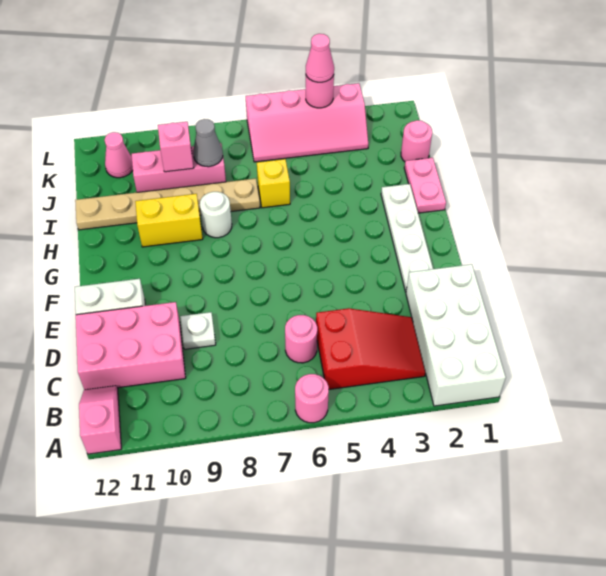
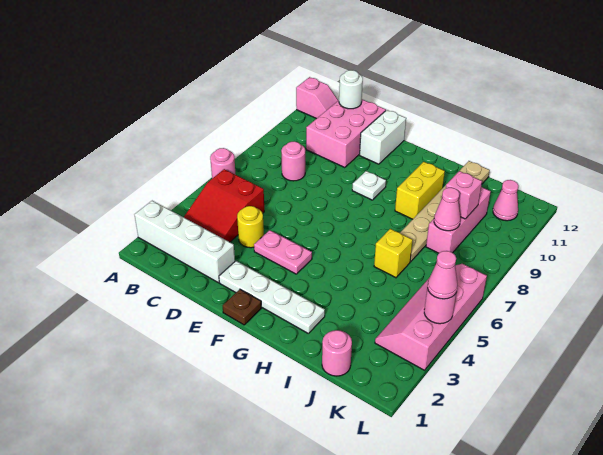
white 2x4 brick [406,264,506,406] -> white 1x4 brick [134,201,235,283]
pink 1x1 round brick [285,315,317,363] -> pink 1x1 round brick moved to [281,142,305,181]
none -> yellow 1x1 round brick [237,206,264,248]
white 1x1 plate [180,312,216,349] -> white 1x1 plate moved to [352,171,386,200]
none -> brown 1x1 plate [223,289,261,325]
pink 1x2 plate [404,158,446,213] -> pink 1x2 plate moved to [254,230,312,274]
white 1x1 round brick [200,192,232,238] -> white 1x1 round brick moved to [339,70,363,109]
grey 1x1 cone [193,119,223,167] -> pink 1x1 cone [434,188,461,231]

